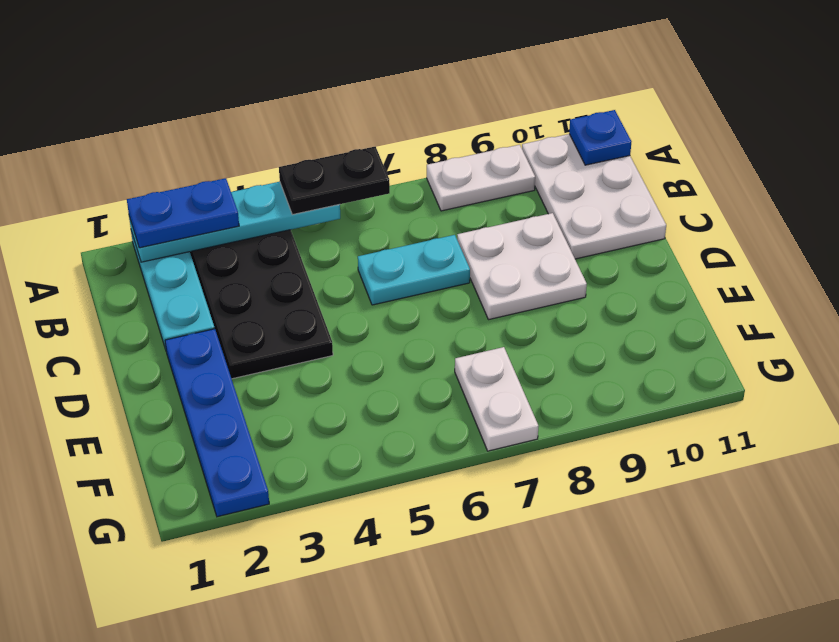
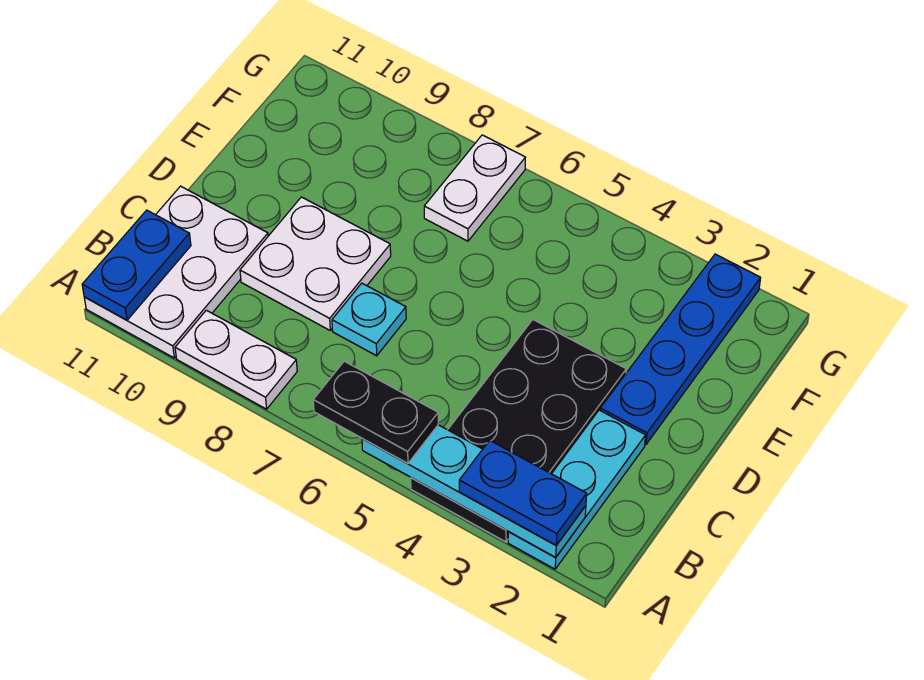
blue 1x1 plate [569,110,631,165] -> blue 1x2 plate [82,210,191,320]
cyan 1x2 plate [358,235,470,305] -> cyan 1x1 plate [332,283,406,356]

